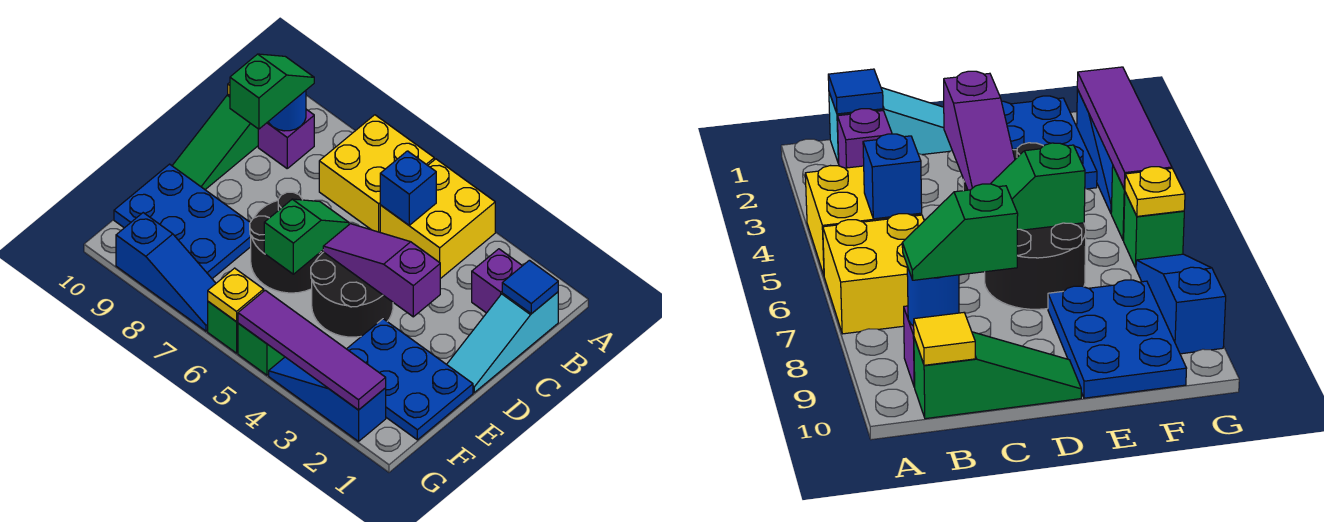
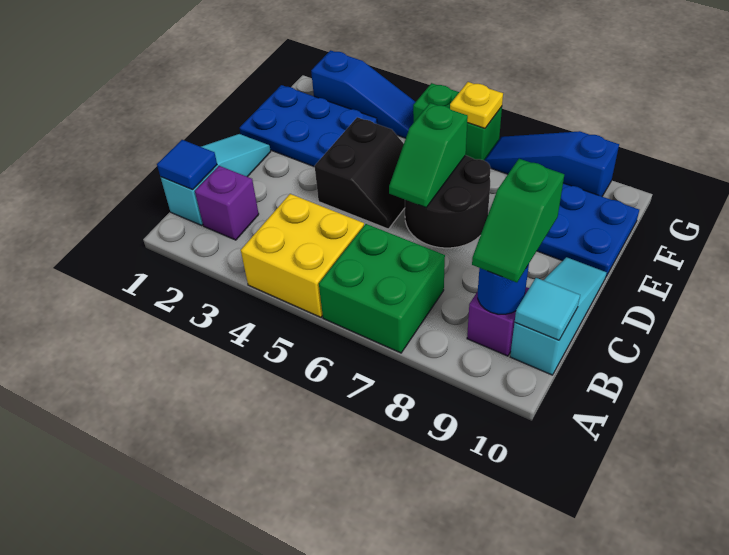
yellow 2x2 brick [319,115,434,232] -> green 2x2 brick [319,224,445,353]
blue 1x1 brick [380,151,436,225] -> none
green 1x3 slope [172,95,258,190] -> cyan 1x3 slope [510,257,607,375]
yellow 1x1 tile [914,313,975,365] -> cyan 1x1 tile [515,278,580,340]
purple 1x3 slope [323,224,440,317] -> none
black 2x2 round brick [311,252,393,337] -> black 2x2 slope [315,117,405,229]
purple 1x4 tile [238,290,386,410] -> none

